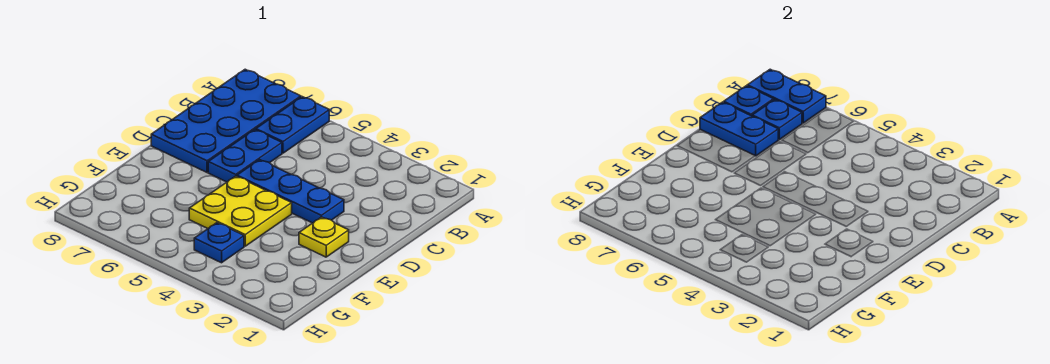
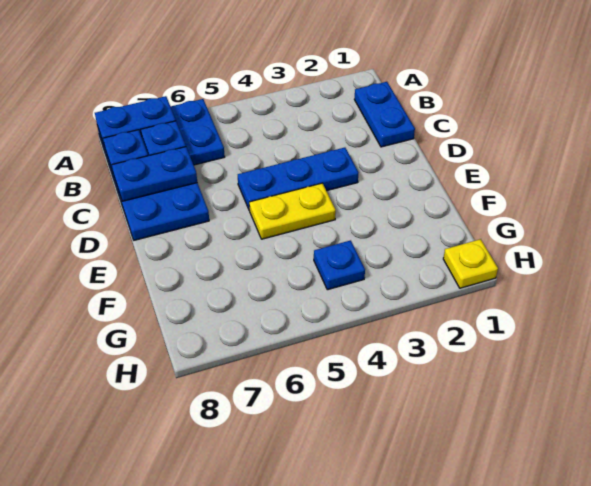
blue 1x2 plate [208,130,282,182] -> blue 1x2 plate moved to [354,82,415,147]
yellow 1x1 plate [299,217,349,257] -> yellow 1x1 plate moved to [443,239,498,288]
yellow 2x2 plate [189,176,292,246] -> yellow 1x2 plate [249,183,336,239]

